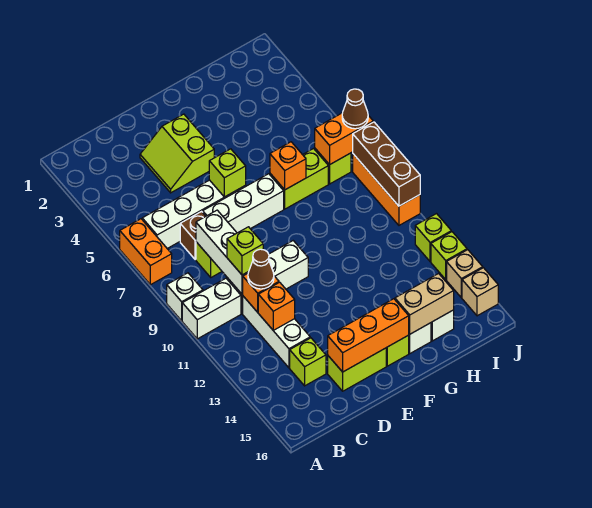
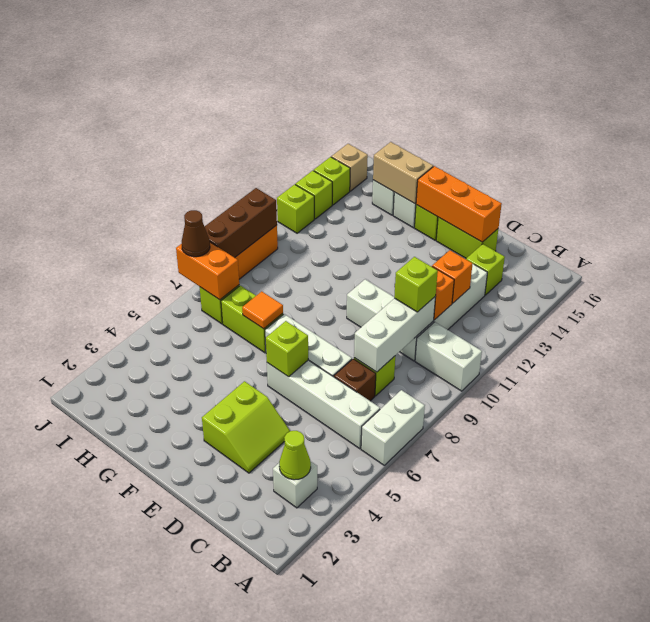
orange 1x2 brick [120,219,172,285] -> white 1x2 brick [361,390,425,465]
white 1x1 brick [167,273,203,321] -> white 1x1 brick moved to [273,461,317,508]
none -> lime 1x1 cone [279,431,311,480]
brown 1x1 cone [248,249,274,289] -> none
orange 1x1 brick [270,142,306,190] -> orange 1x1 tile [242,291,283,329]
tan 1x1 brick [447,250,483,298] -> lime 1x1 brick [314,157,350,205]

